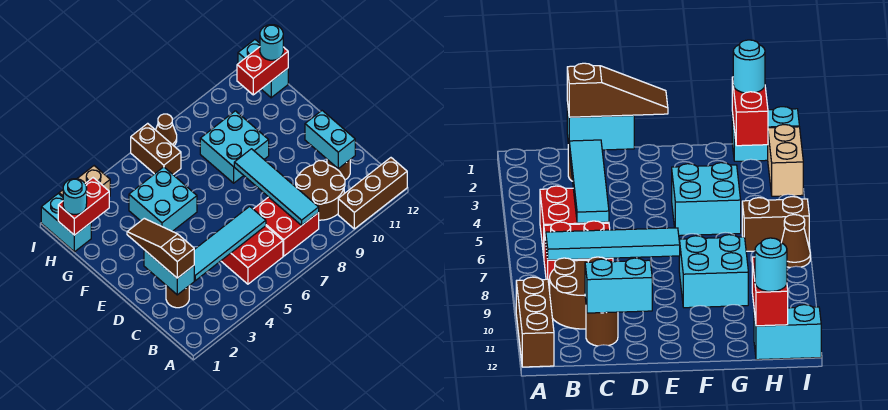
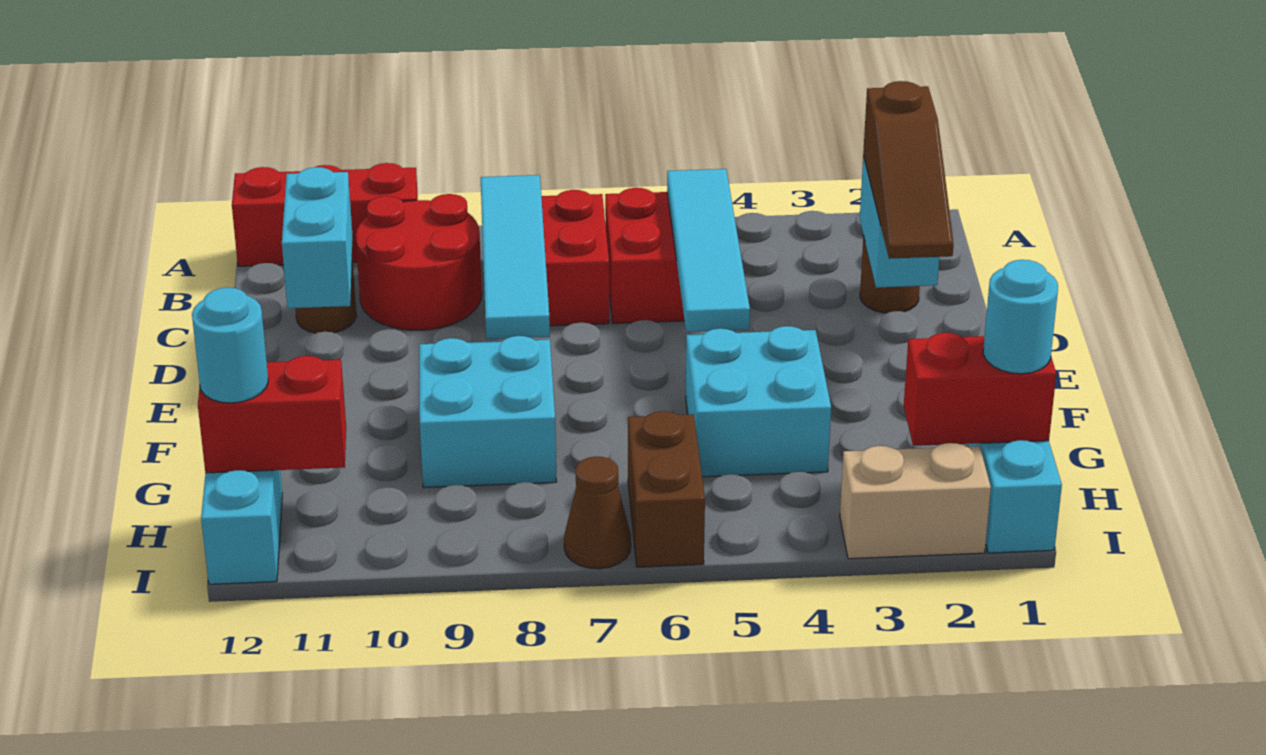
brown 1x3 brick [338,158,407,229] -> red 1x3 brick [232,163,418,266]
brown 2x2 round brick [296,161,345,220] -> red 2x2 round brick [356,194,482,330]
cyan 1x4 tile [194,206,266,281] -> cyan 1x4 tile turned to [667,169,750,332]

